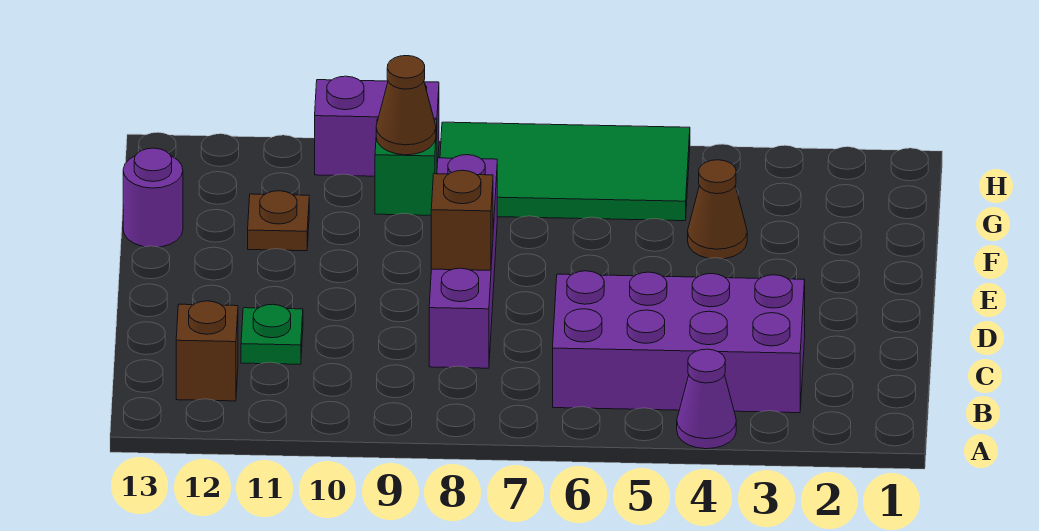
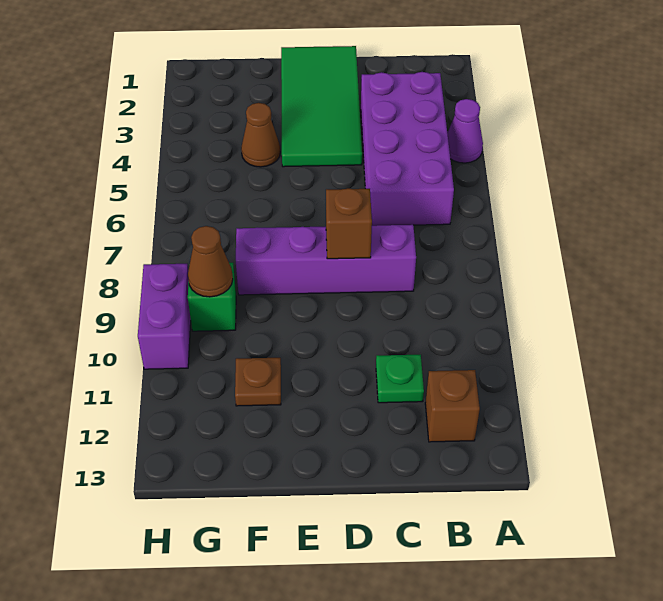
purple 1x1 round brick [123,148,183,247] -> none
green 2x4 tile [440,122,690,221] -> green 2x4 tile moved to [281,46,362,167]

